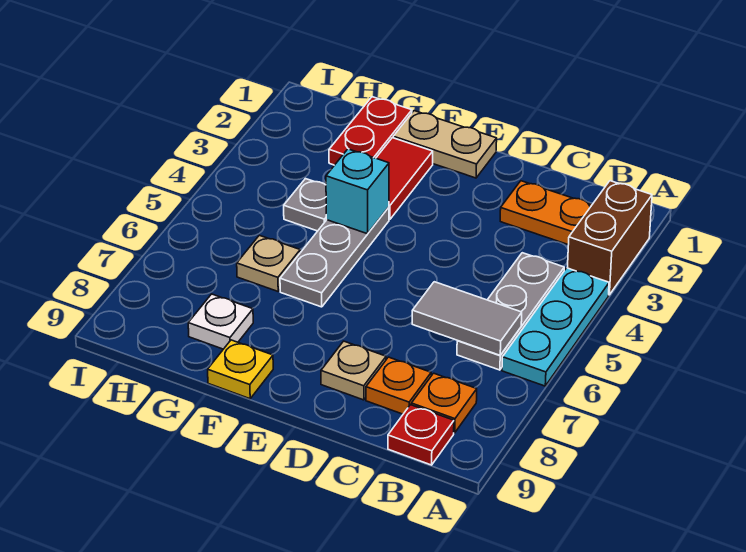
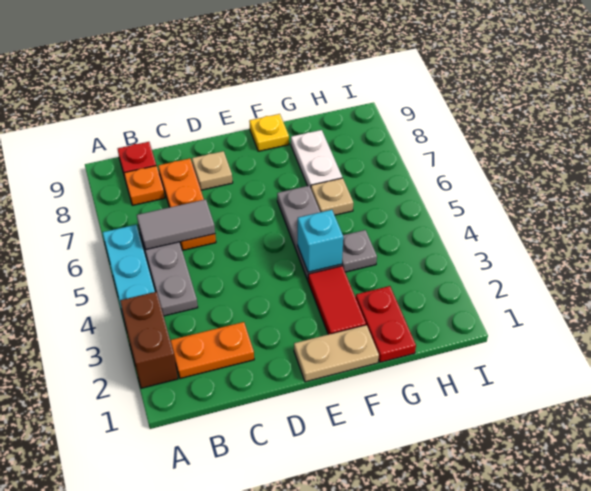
orange 1x1 plate [366,357,431,414] -> orange 1x3 plate [158,158,216,250]
white 1x1 plate [188,294,253,349] -> white 1x2 plate [291,130,342,188]

